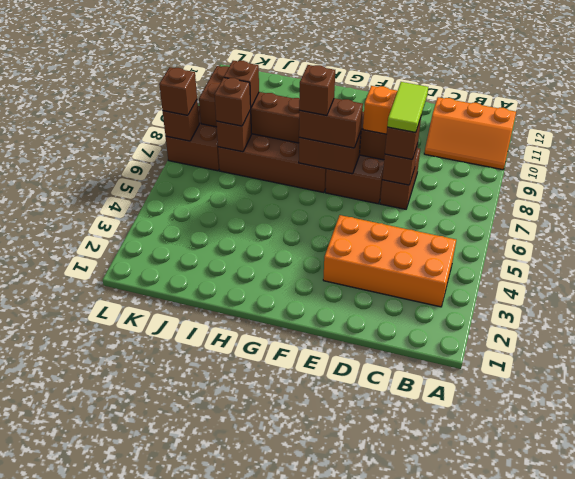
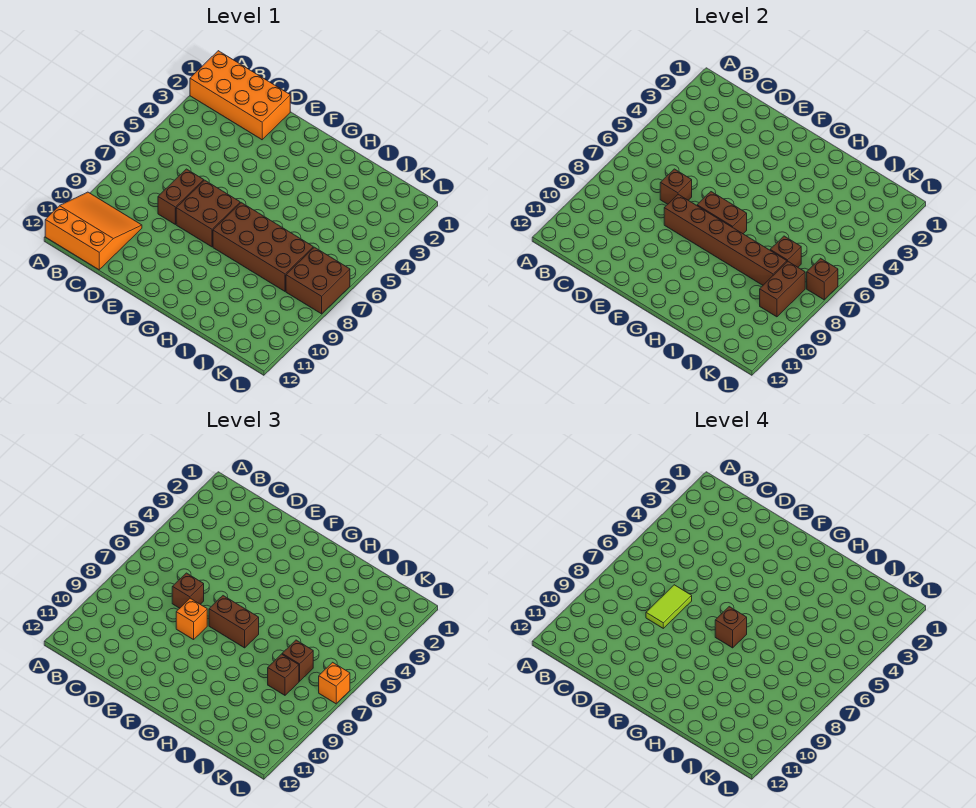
orange 2x3 slope [424,97,516,170] -> orange 3x3 slope [45,192,142,270]
orange 2x4 brick [323,215,456,307] -> orange 2x4 brick moved to [190,51,290,140]
brown 1x1 brick [159,67,197,115] -> orange 1x1 brick [319,662,350,704]

